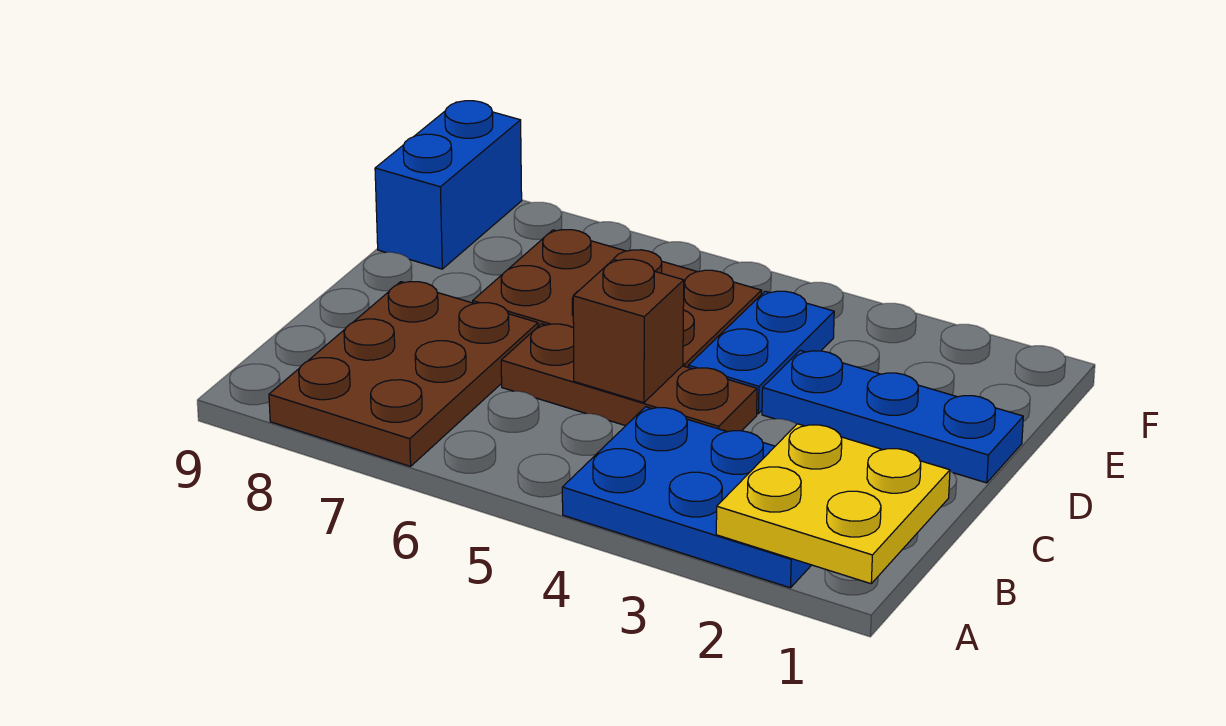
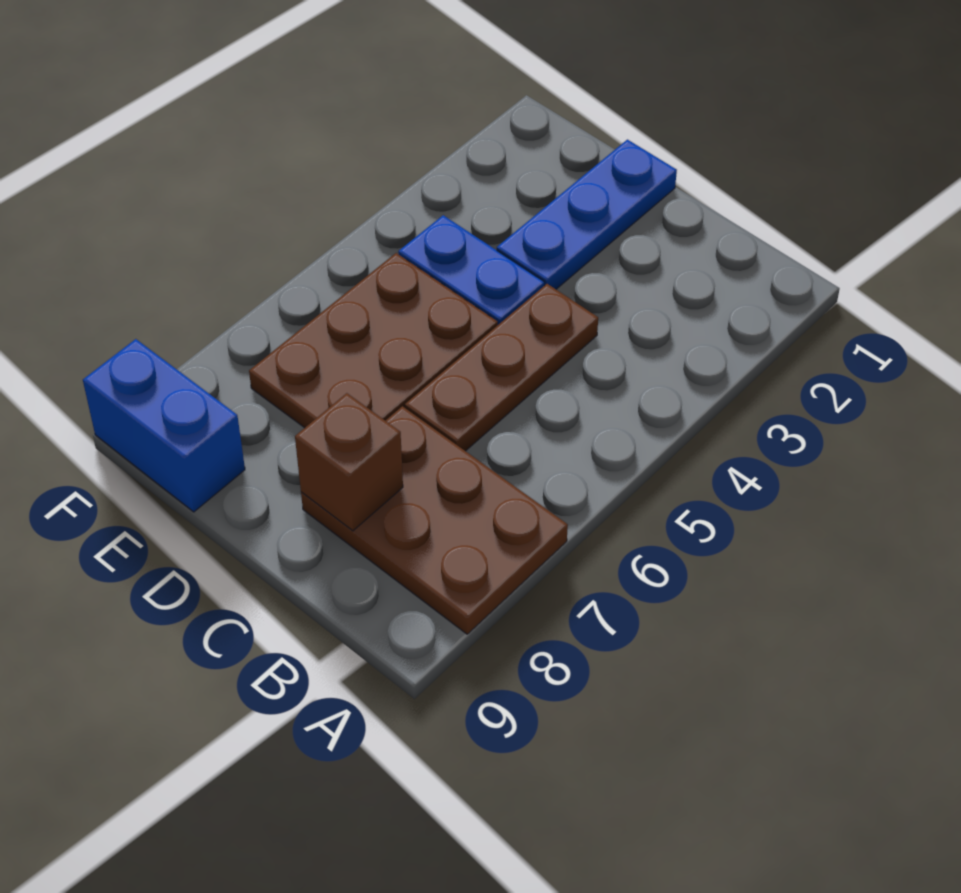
yellow 2x2 plate [716,424,950,584] -> none
blue 2x3 plate [562,407,811,588] -> none
brown 1x1 brick [573,259,684,403] -> brown 1x1 brick moved to [295,393,403,531]

